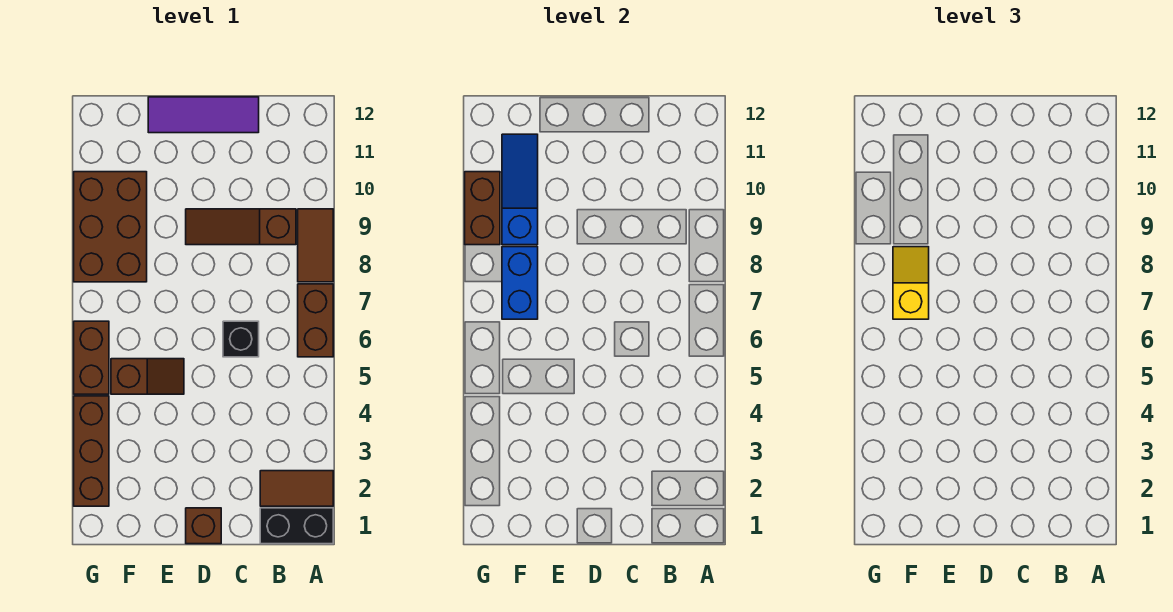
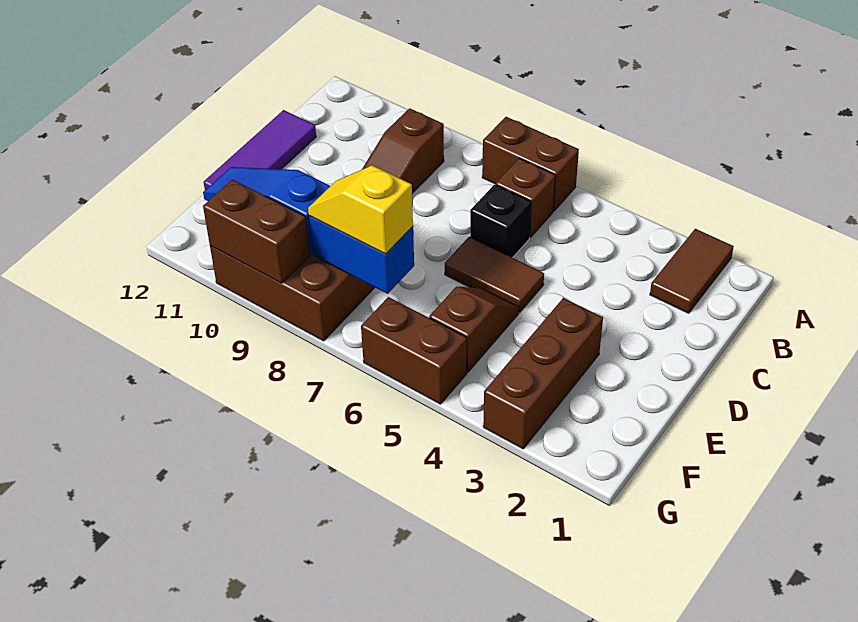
black 1x2 brick [260,508,333,544] -> none
brown 1x2 tile [298,209,333,282] -> brown 1x2 tile moved to [445,237,544,312]
brown 1x1 brick [186,508,221,544] -> brown 1x1 brick moved to [496,158,555,237]
brown 1x3 brick [74,396,109,506] -> brown 1x3 brick turned to [483,298,603,449]

